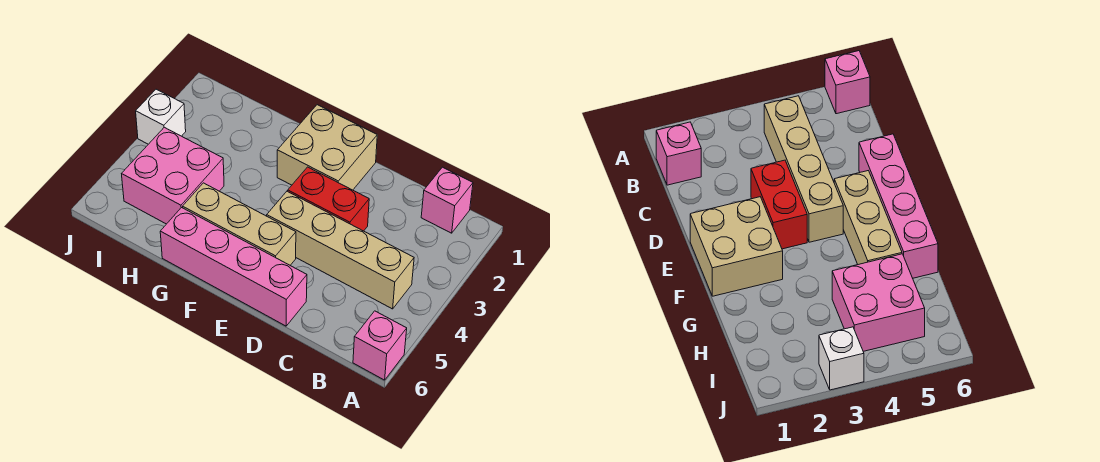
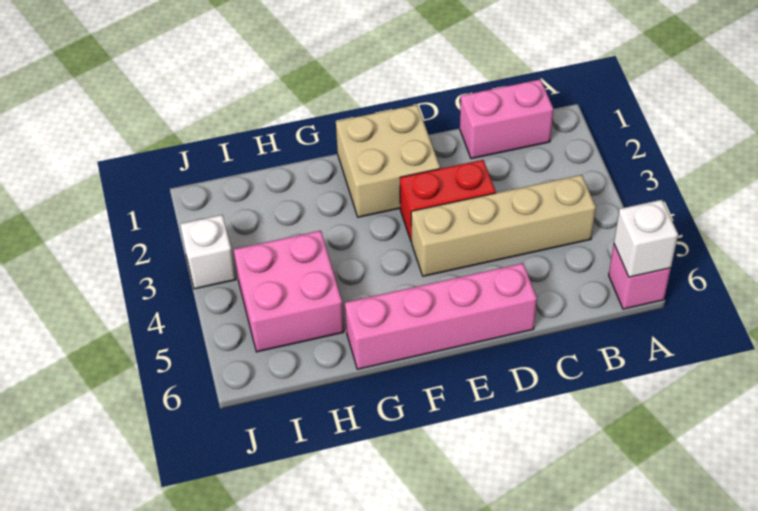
none -> white 1x1 brick [614,200,678,277]
pink 1x1 brick [421,167,473,233] -> pink 1x2 brick [460,79,553,159]
tan 1x3 brick [183,183,296,265] -> none

